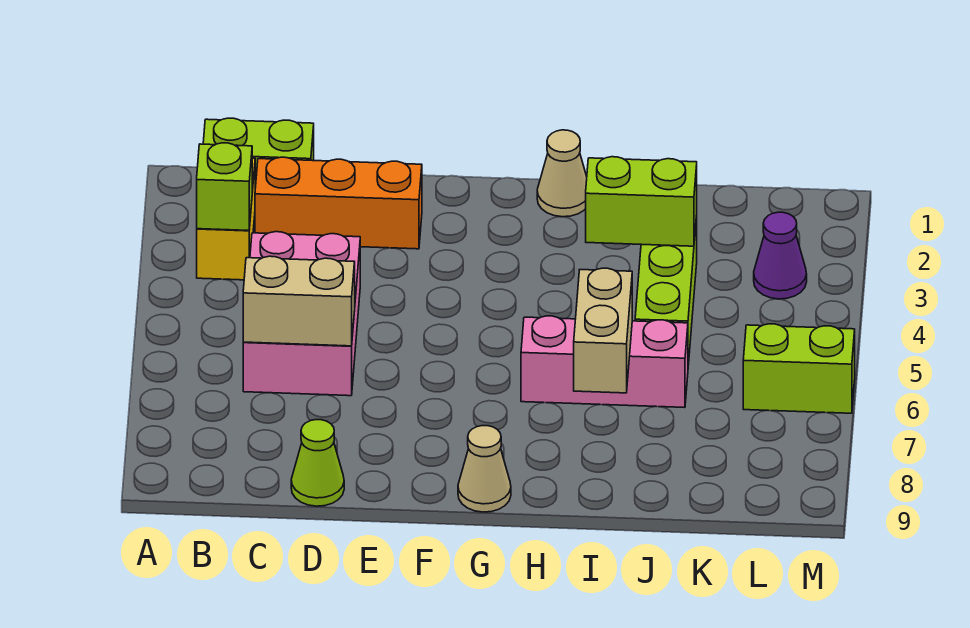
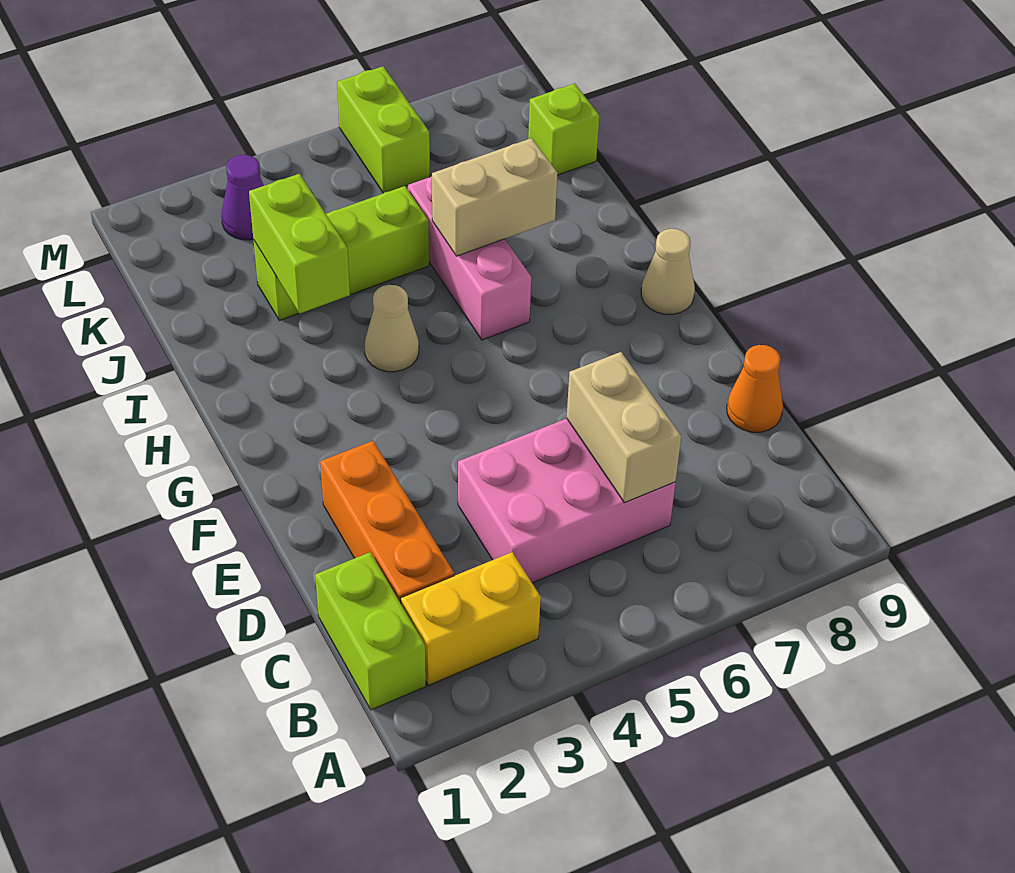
lime 1x1 brick [197,143,252,231] -> lime 1x1 brick moved to [528,84,599,175]
lime 1x1 cone [291,420,344,506] -> orange 1x1 cone [727,345,783,432]
tan 1x1 cone [537,130,587,217] -> tan 1x1 cone moved to [365,285,419,372]

